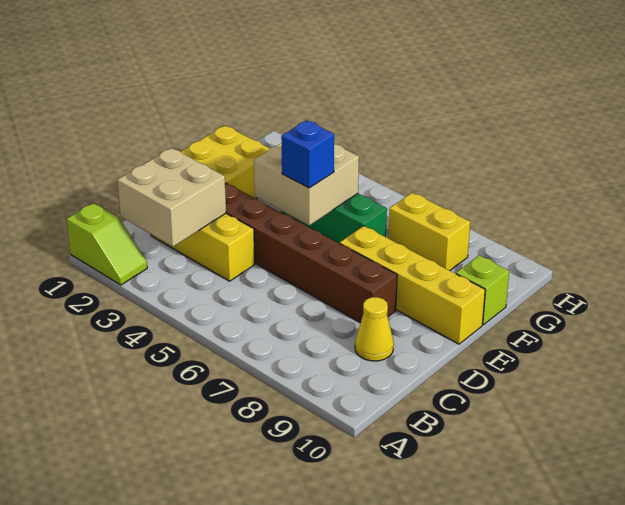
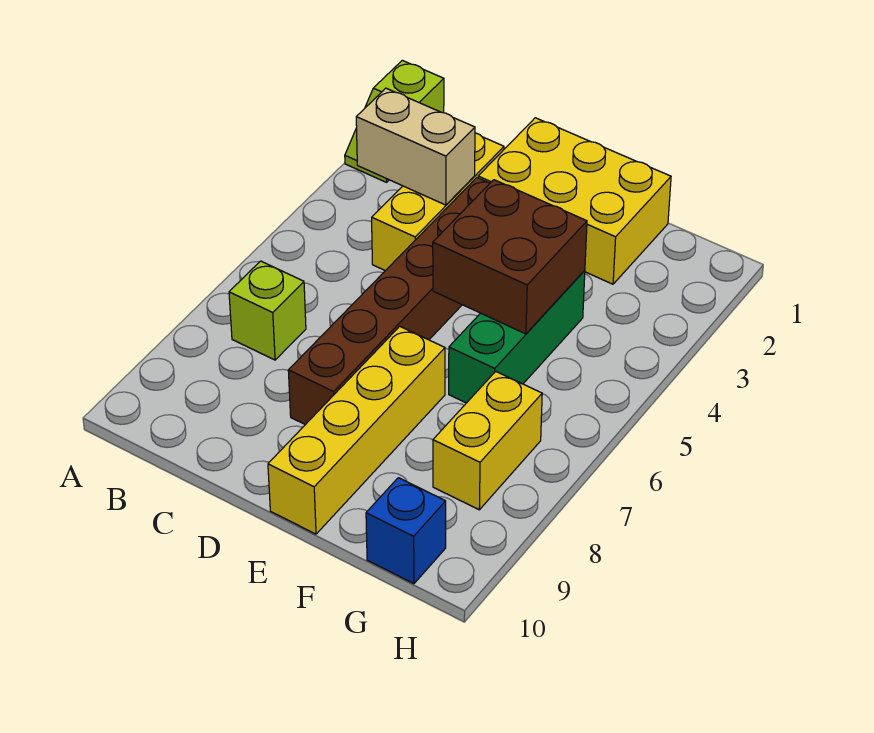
tan 2x2 brick [118,148,226,246] -> tan 1x2 brick [356,88,475,205]
yellow 1x1 cone [355,297,394,361] -> none
tan 2x2 brick [254,143,359,225] -> brown 2x2 brick [433,180,587,334]
blue 1x1 brick [281,120,334,188] -> blue 1x1 brick moved to [366,478,446,584]
lime 1x1 brick [456,255,509,325] -> lime 1x1 brick moved to [229,261,306,360]

